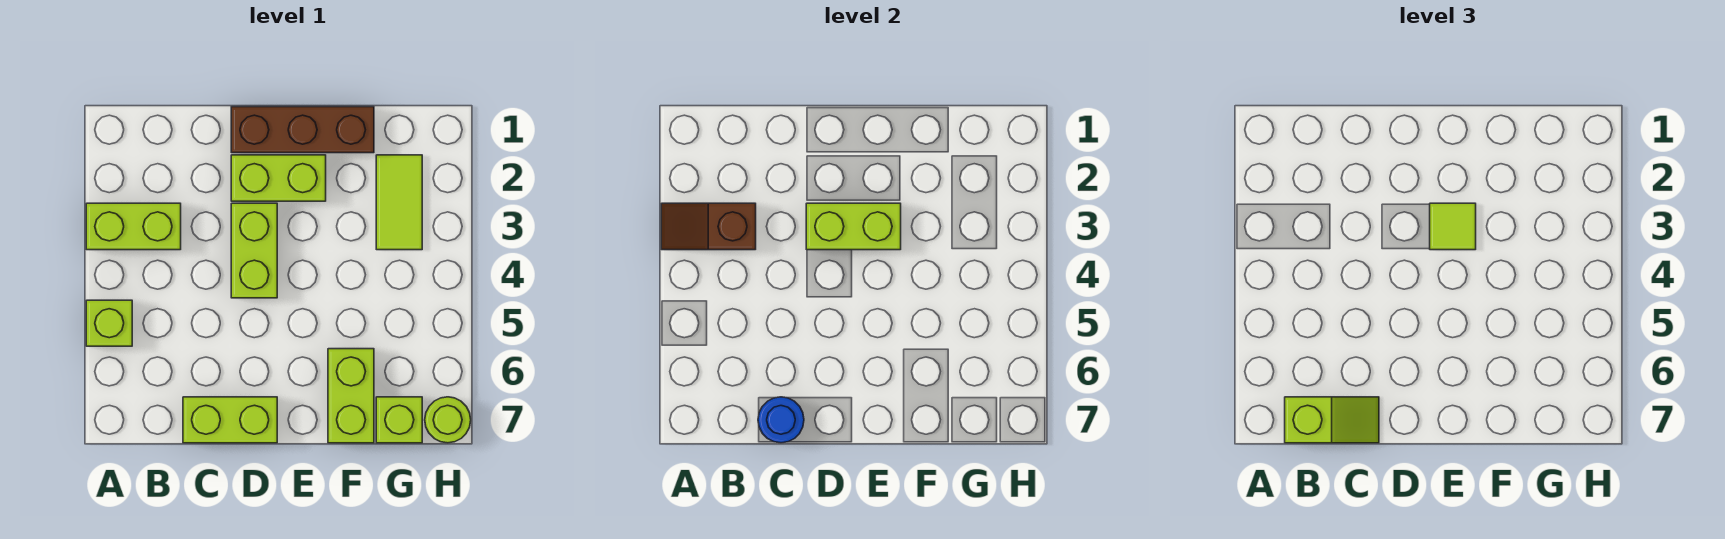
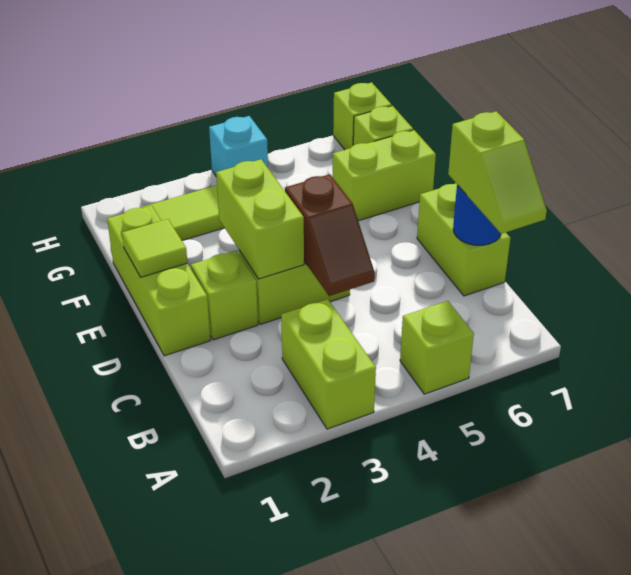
brown 1x2 slope [661,203,756,250] -> brown 1x2 slope moved to [285,174,375,296]
lime 1x2 slope [1285,397,1379,443] -> lime 1x2 slope turned to [448,111,547,234]
brown 1x3 brick [231,107,374,153] -> lime 1x3 brick [107,206,210,356]
lime 1x2 brick [231,155,326,201] -> lime 1x1 brick [191,251,258,340]
lime 1x1 tile [1430,203,1476,250] -> lime 1x1 tile moved to [122,219,187,277]
none -> cyan 1x1 brick [209,116,268,176]
lime 1x1 round brick [425,397,471,443] -> lime 1x1 brick [333,82,392,150]

